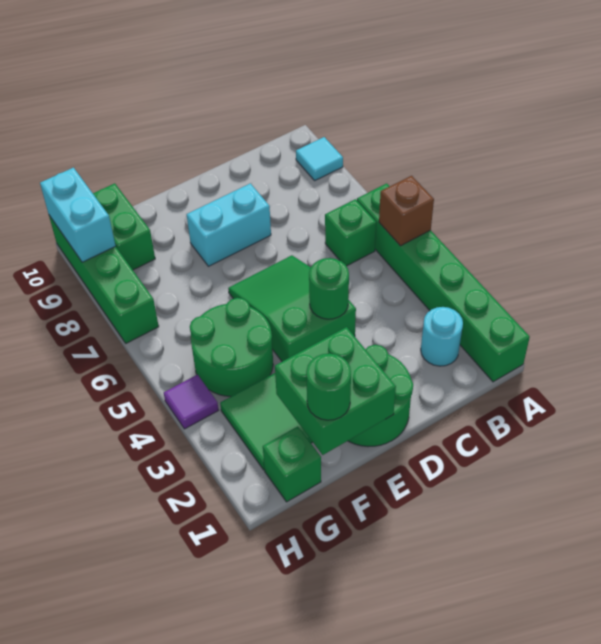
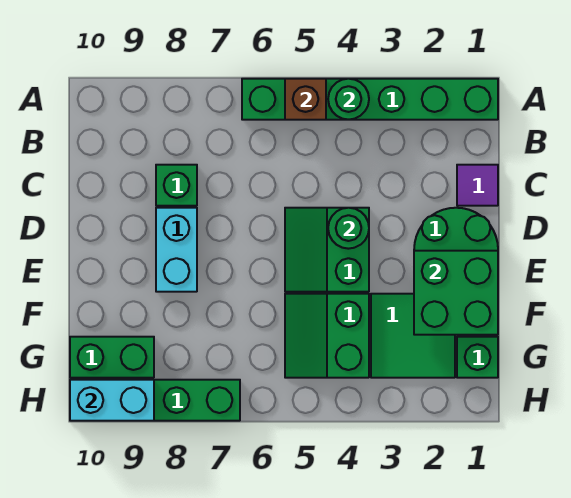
cyan 1x1 tile [296,137,343,180] -> none
cyan 1x1 round brick [421,307,463,366] -> none
green 1x1 brick [325,199,376,266] -> green 1x1 brick moved to [156,165,197,206]
green 2x3 slope [228,255,356,361] -> green 2x2 slope [285,208,369,292]
green 1x1 round brick [306,353,351,420] -> green 1x1 round brick moved to [328,79,369,120]
green 2x2 round brick [190,298,273,397] -> green 2x2 slope [285,294,369,378]
purple 1x1 tile [164,375,218,429] -> purple 1x1 tile moved to [457,165,498,206]

